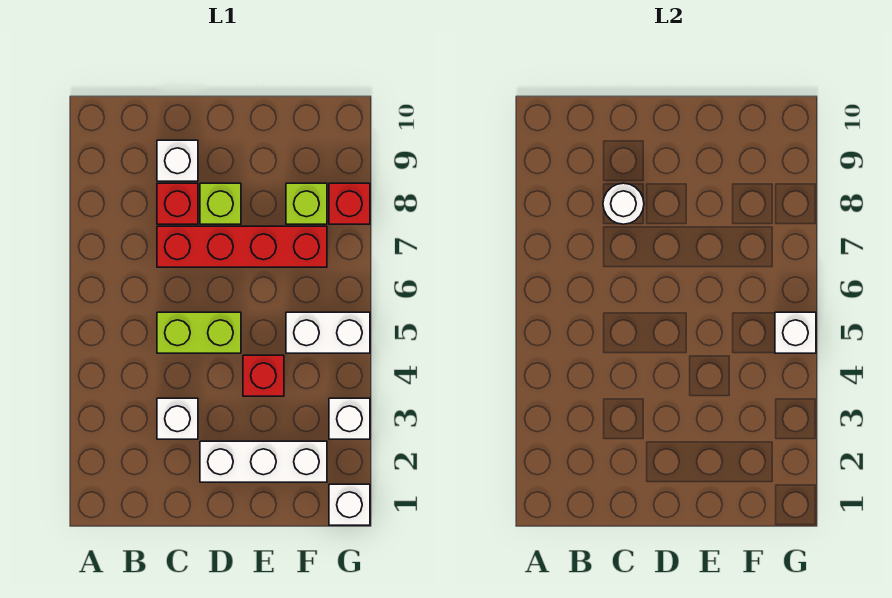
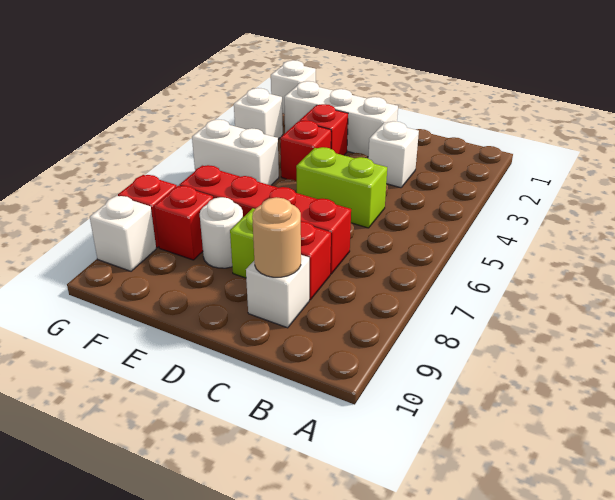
white 1x1 round brick [603,183,644,224] -> white 1x1 round brick moved to [200,197,243,268]
none -> tan 1x1 round brick [252,197,301,277]
none -> red 1x1 brick [300,104,348,155]
lime 1x1 brick [286,183,327,224] -> red 1x1 brick [154,186,213,260]
white 1x1 brick [775,312,816,353] -> white 1x1 brick moved to [90,196,156,271]

